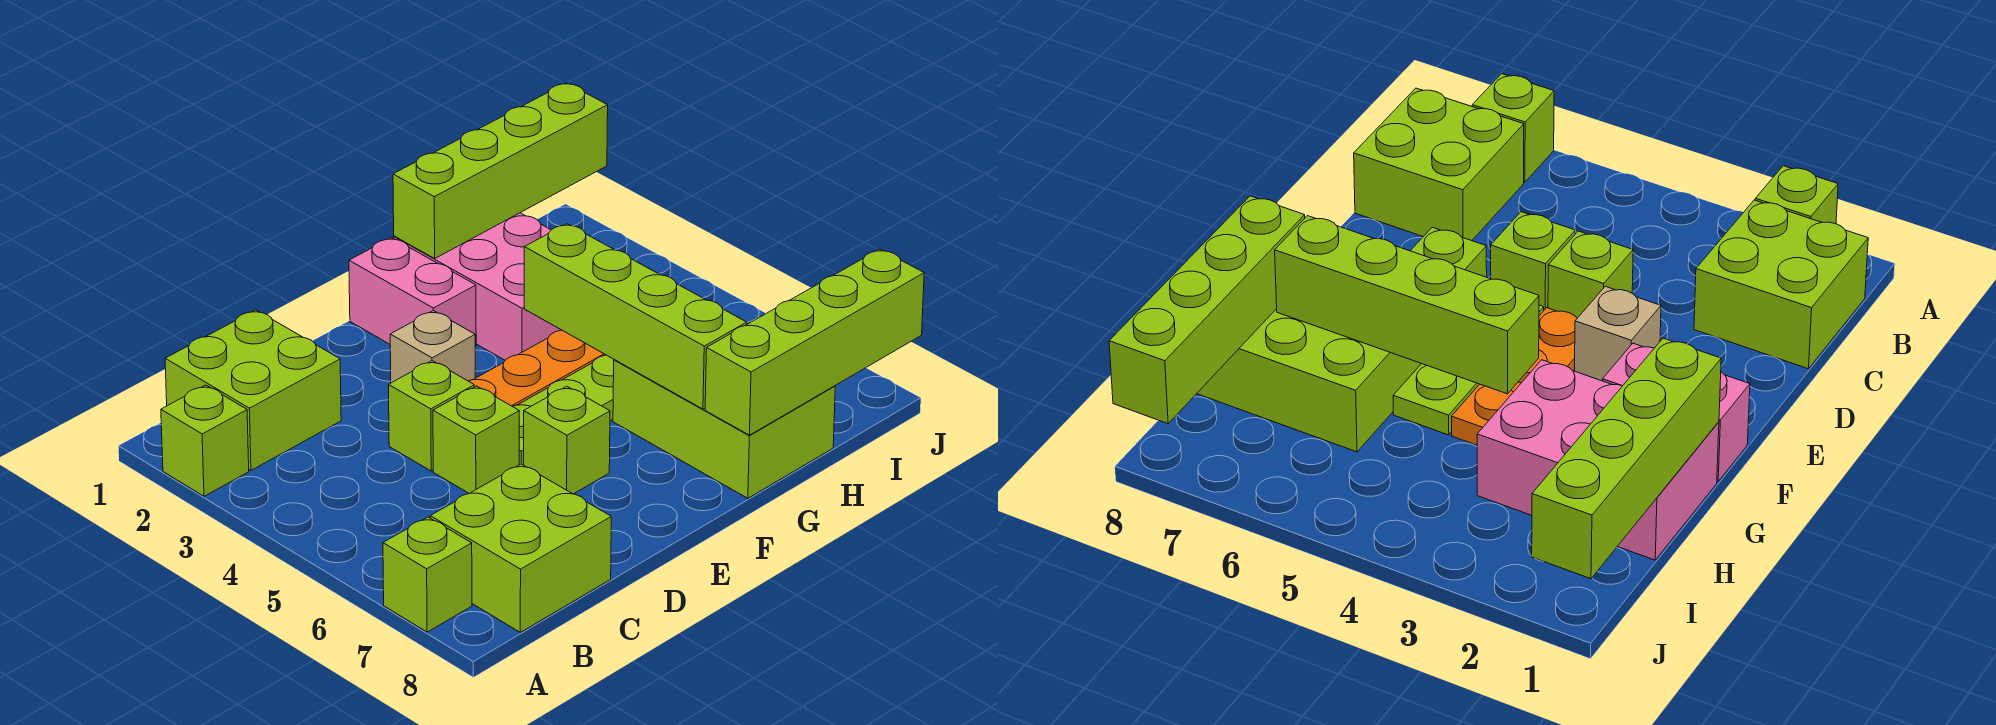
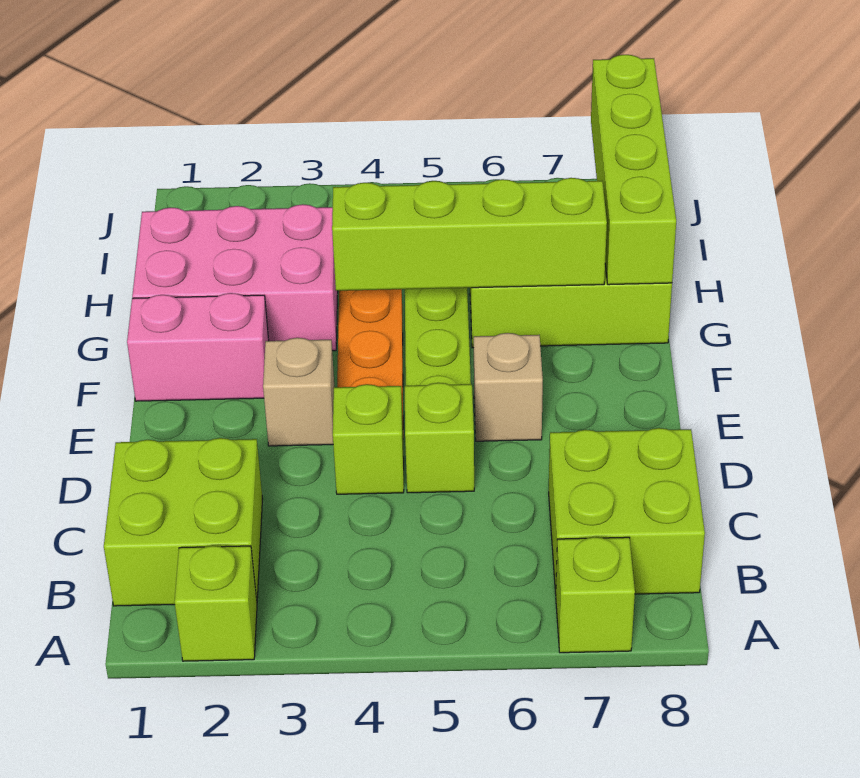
lime 1x1 brick [524,386,610,494] -> tan 1x1 brick [474,333,543,441]
lime 1x4 brick [393,83,608,258] -> none

